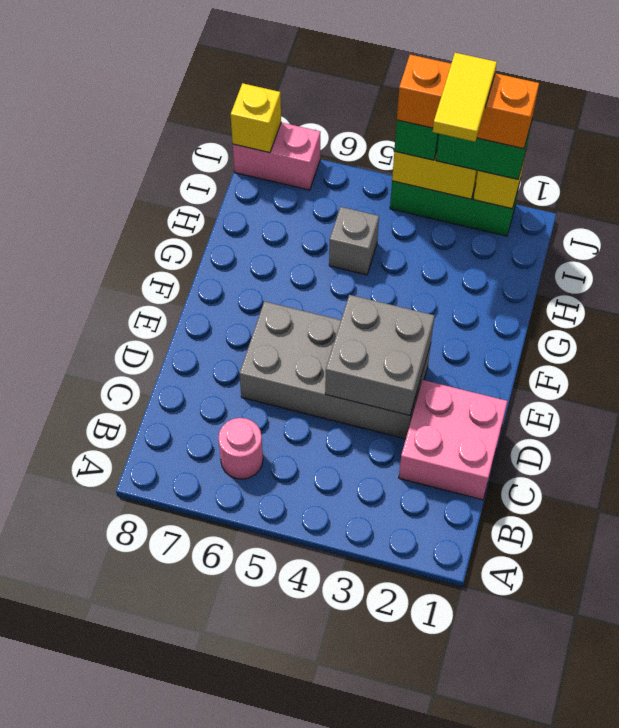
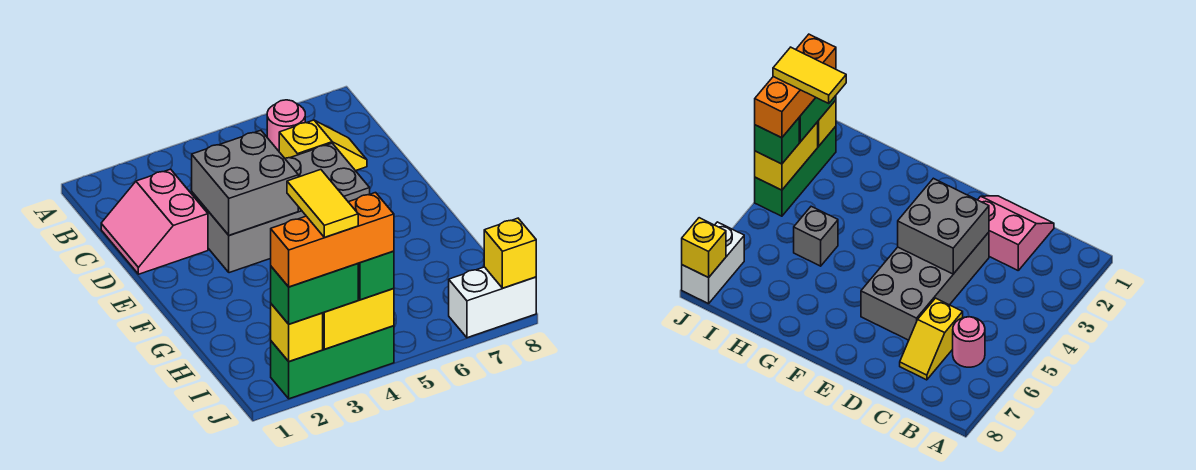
pink 2x2 brick [399,380,508,500] -> pink 2x2 slope [101,169,208,274]
none -> yellow 1x2 slope [279,120,367,171]
pink 1x2 brick [233,122,320,190] -> white 1x2 brick [449,267,536,338]

